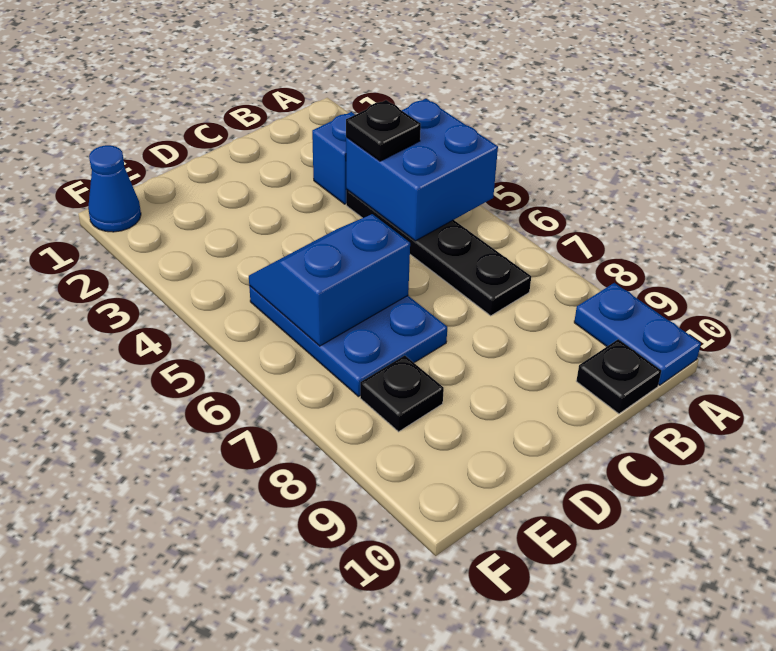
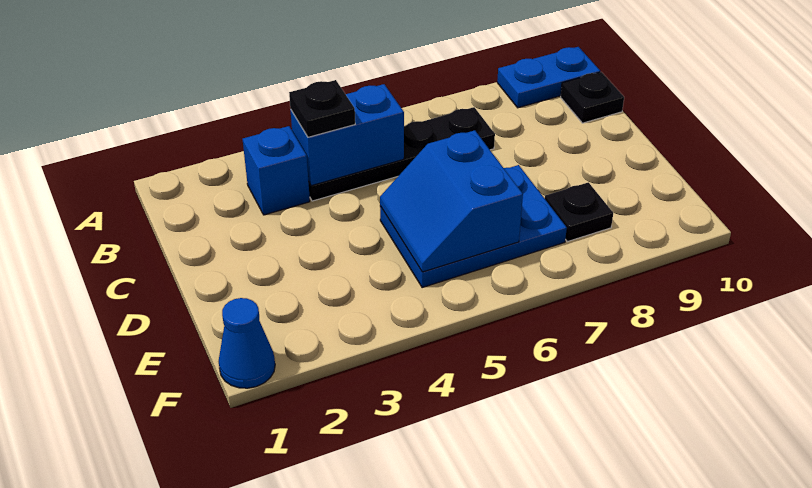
blue 2x2 brick [346,99,498,241] -> blue 1x2 brick [290,84,404,186]

